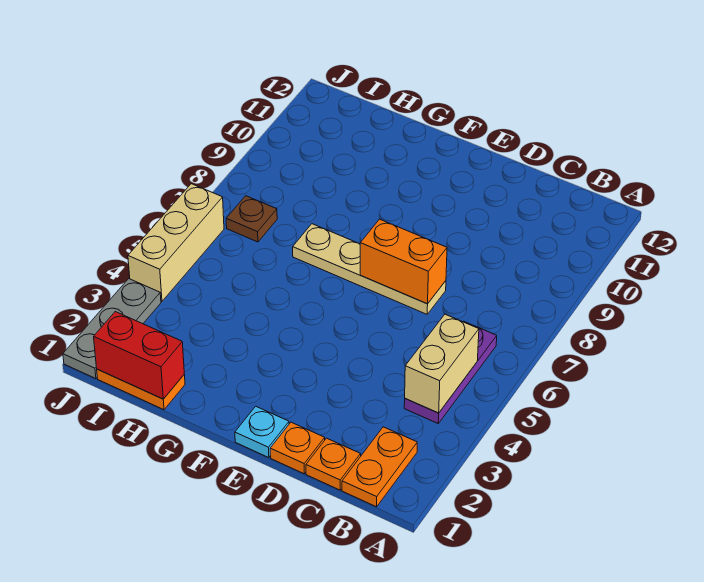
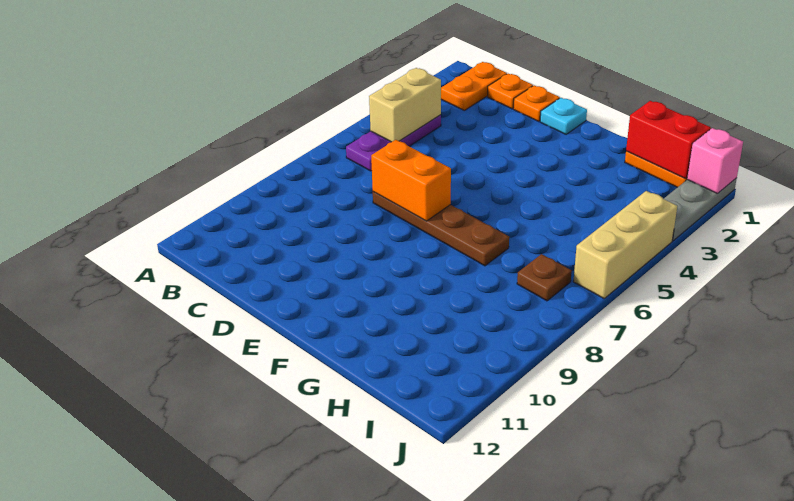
tan 1x4 plate [293,224,446,314] -> brown 1x4 plate [373,192,509,266]
none -> pink 1x1 brick [687,128,743,194]

